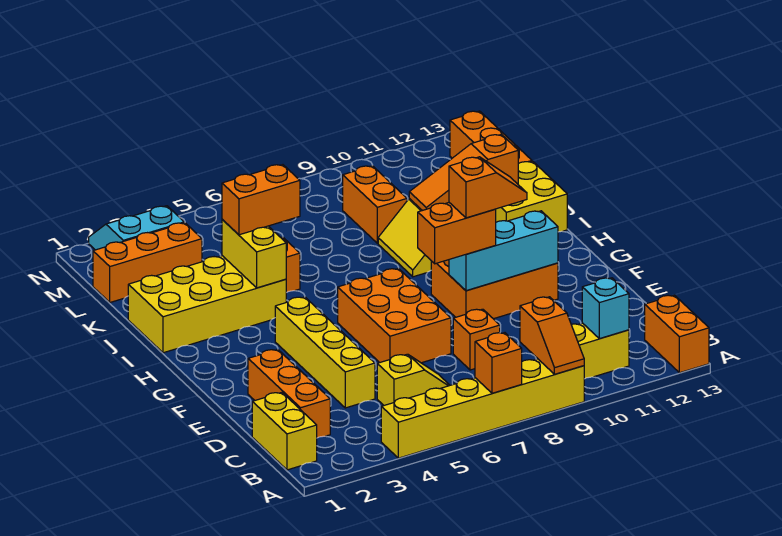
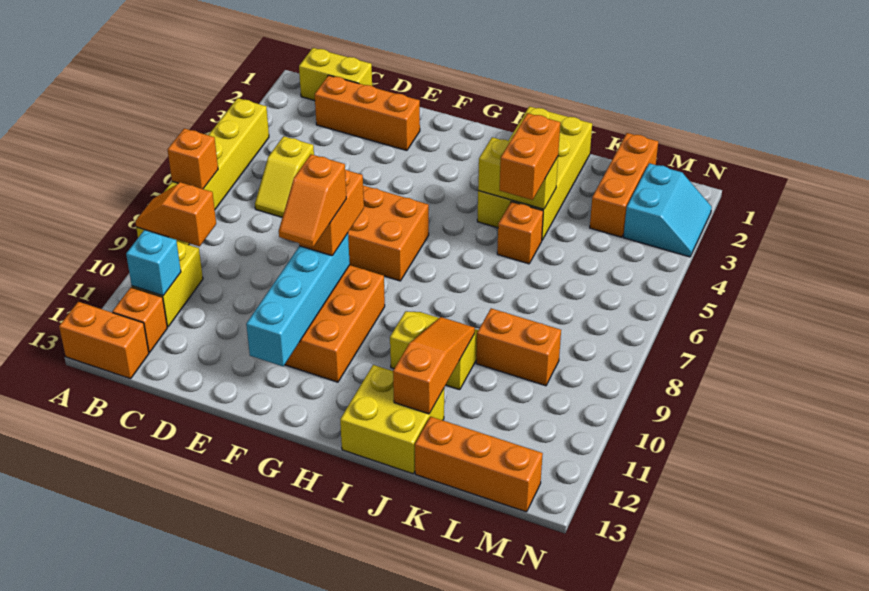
yellow 1x4 brick [275,297,375,408] -> none
orange 1x1 brick [453,309,500,370] -> orange 1x1 brick moved to [112,287,167,352]
cyan 1x3 brick [449,211,558,291] -> cyan 1x4 brick [246,233,350,366]

